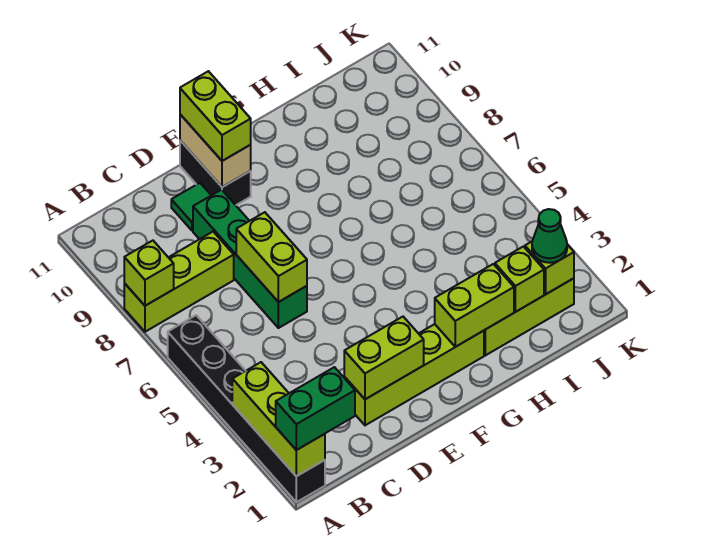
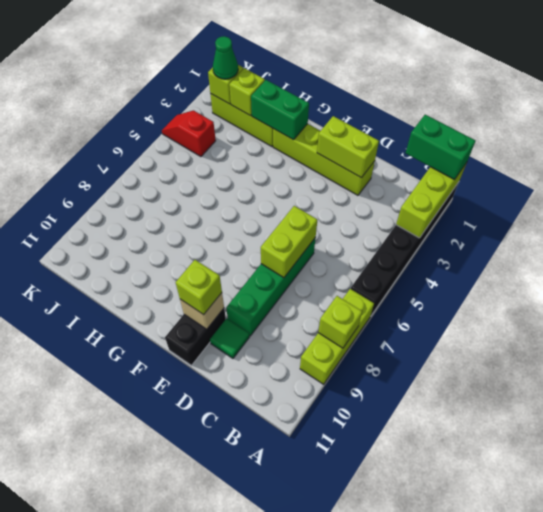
lime 1x3 brick [124,232,234,332] -> lime 1x3 brick turned to [300,289,374,384]
tan 1x2 brick [180,114,251,187] -> tan 1x1 brick [180,293,224,329]
lime 1x2 brick [180,71,251,161] -> lime 1x1 brick [176,260,222,315]
lime 1x2 brick [435,264,514,347] -> green 1x2 brick [251,80,309,140]
none -> red 1x2 slope [162,110,216,157]

